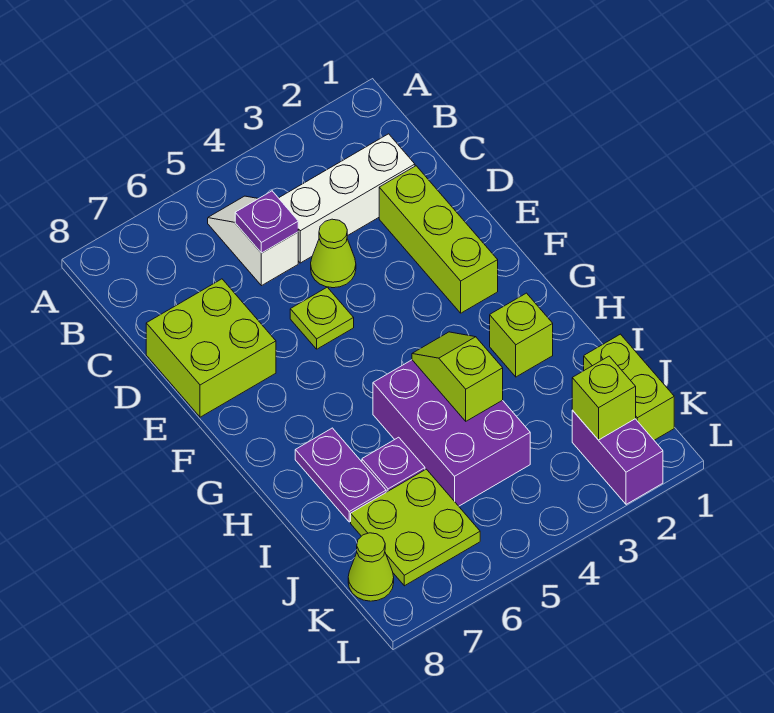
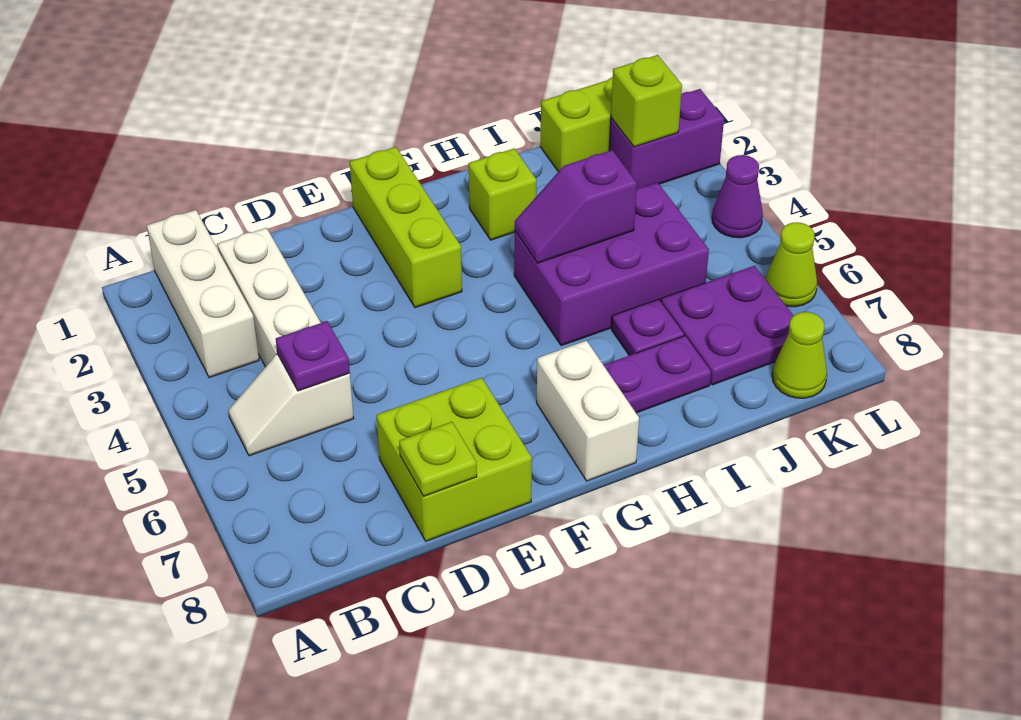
none -> white 1x3 brick [147,210,259,378]
lime 1x3 brick [379,166,498,313] -> lime 1x3 brick turned to [350,147,462,308]
lime 1x1 cone [311,219,356,288] -> lime 1x1 cone moved to [766,222,817,307]
lime 1x1 plate [290,287,354,349] -> lime 1x1 plate moved to [399,422,477,496]
none -> white 1x2 brick [537,340,639,481]
lime 1x2 slope [412,332,503,421] -> purple 1x2 slope [515,150,637,263]
lime 2x2 plate [351,469,480,586] -> purple 2x2 plate [661,266,794,385]
none -> purple 1x1 cone [712,155,763,238]

